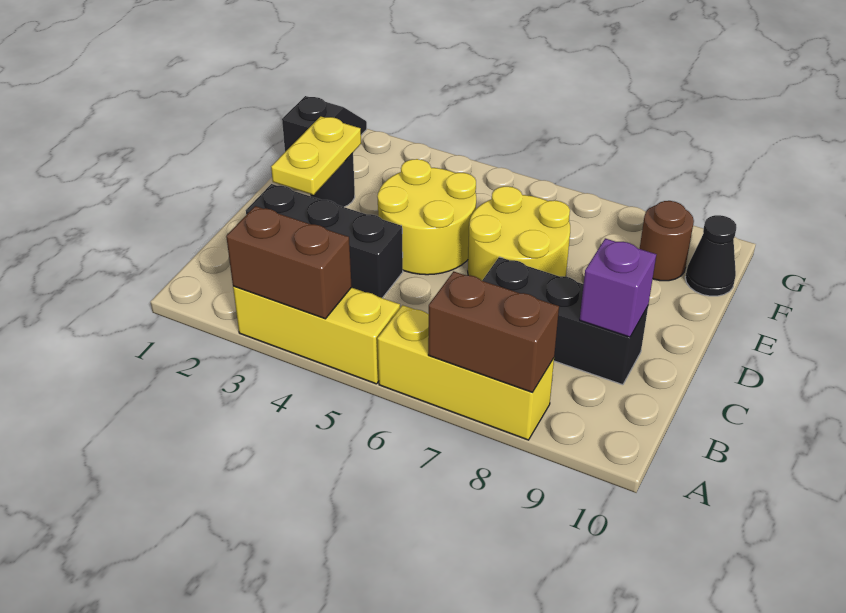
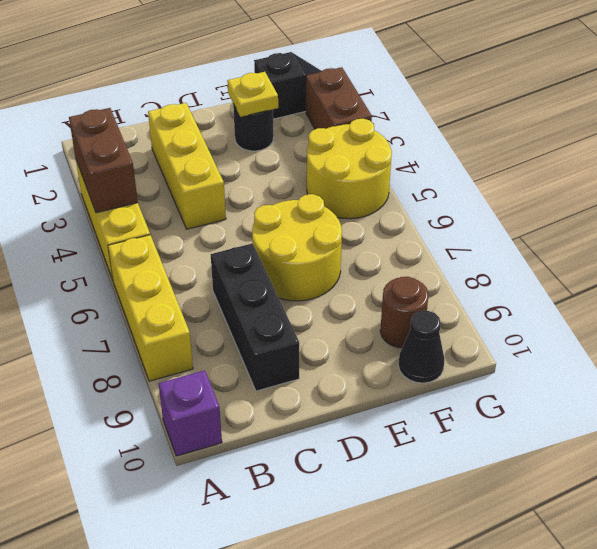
brown 1x2 brick [428,271,559,392] -> brown 1x2 brick moved to [306,67,372,129]
black 1x3 brick [246,184,403,298] -> yellow 1x3 brick [148,103,226,229]
purple 1x1 brick [580,238,656,337] -> purple 1x1 brick moved to [159,370,222,456]
yellow 1x2 plate [271,116,361,195] -> yellow 1x1 plate [227,72,278,117]
yellow 2x2 round brick [377,159,476,275] -> yellow 2x2 round brick moved to [307,119,392,219]

